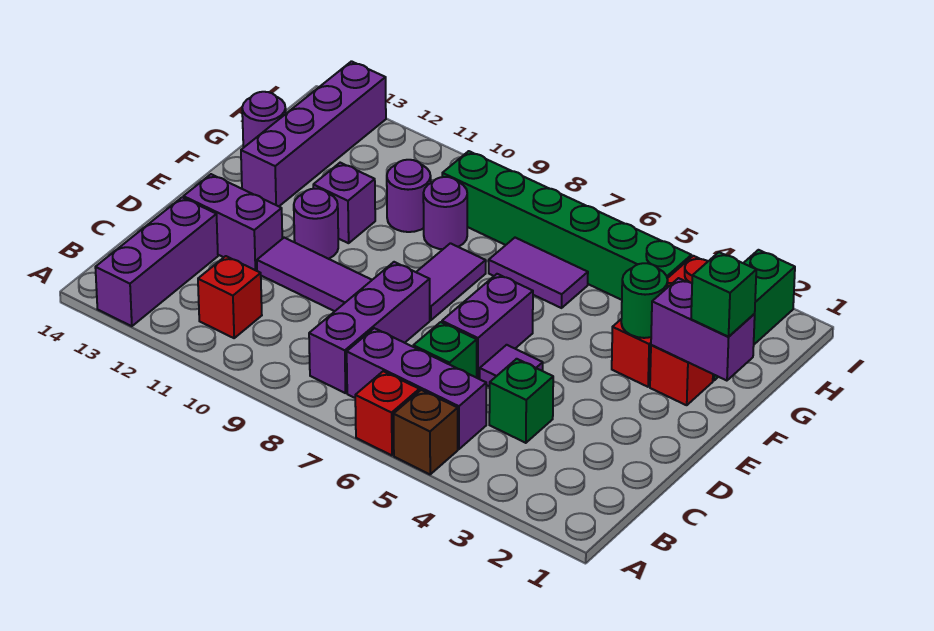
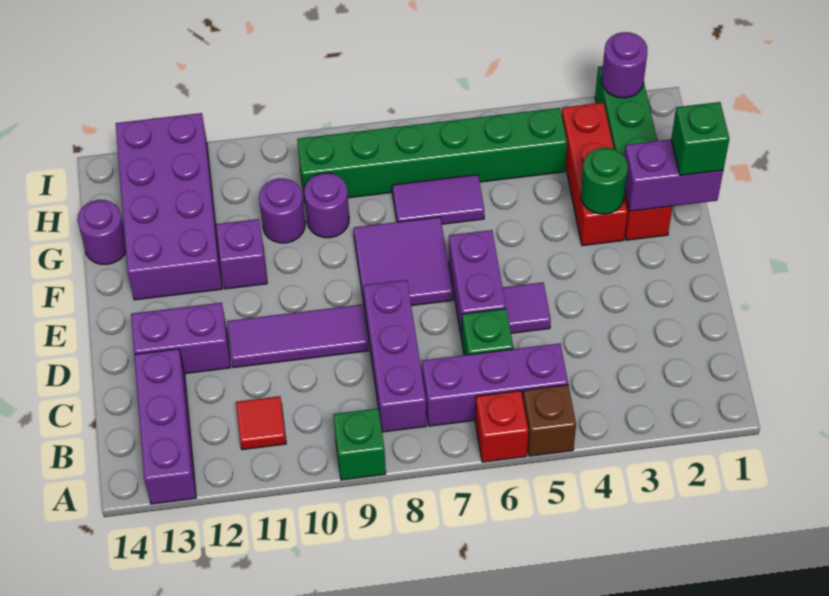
red 1x1 brick [198,256,262,338] -> red 1x1 tile [236,396,286,450]
green 1x1 brick [489,359,553,443] -> green 1x1 brick moved to [333,408,386,480]
purple 1x2 tile [416,243,486,320] -> purple 2x2 tile [354,217,453,309]
purple 1x1 round brick [294,189,338,259] -> purple 1x1 round brick moved to [602,32,647,98]
purple 1x4 brick [241,61,386,206] -> purple 2x4 brick [116,113,222,300]

